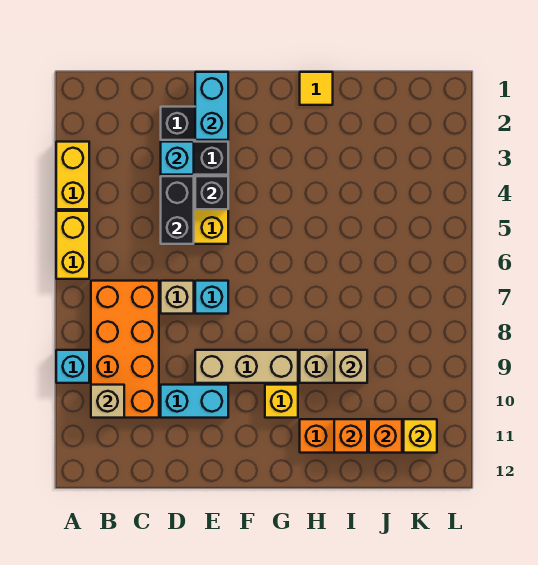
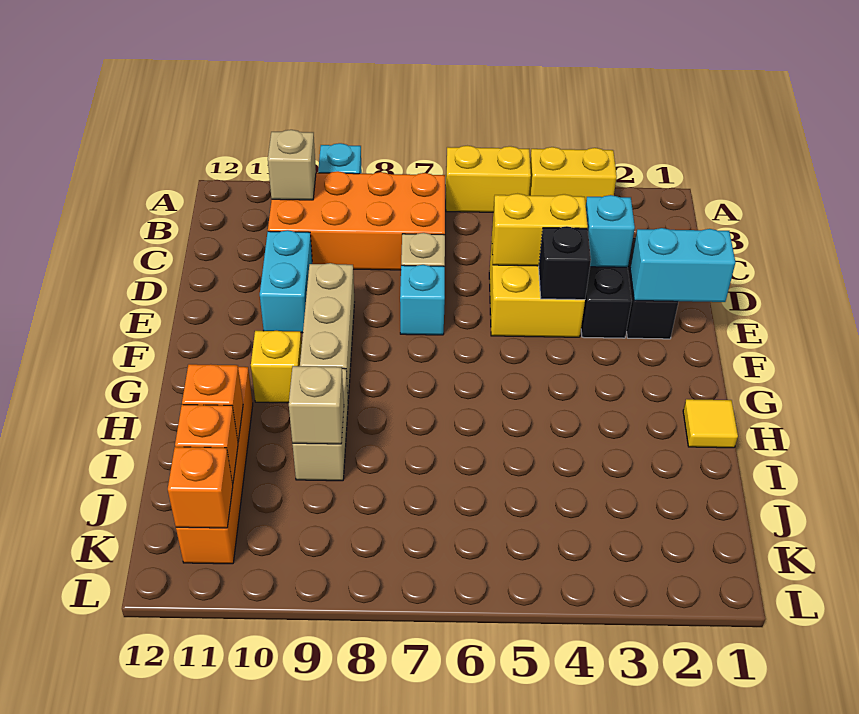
black 1x2 brick [161,176,194,244] -> yellow 1x2 brick [492,194,588,266]
yellow 1x1 brick [404,419,437,453] -> orange 1x1 brick [168,447,233,528]

